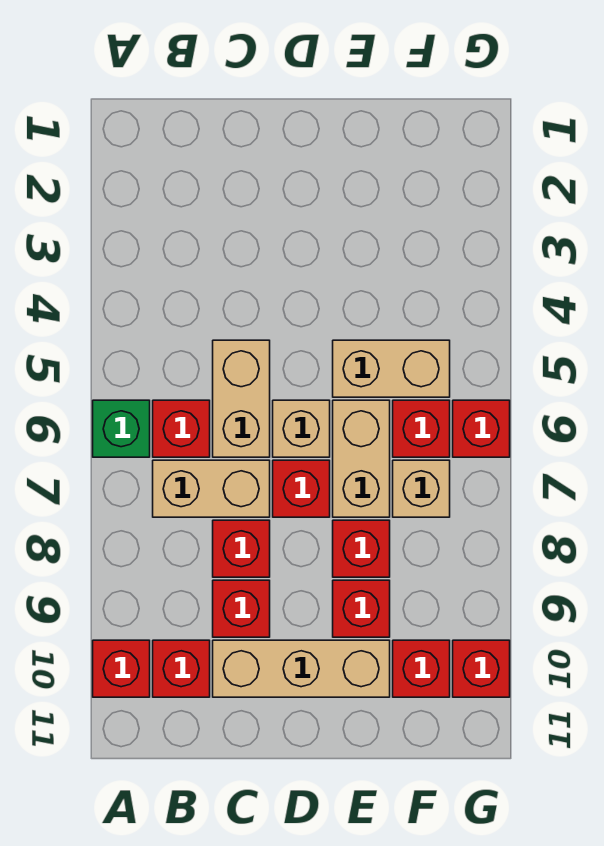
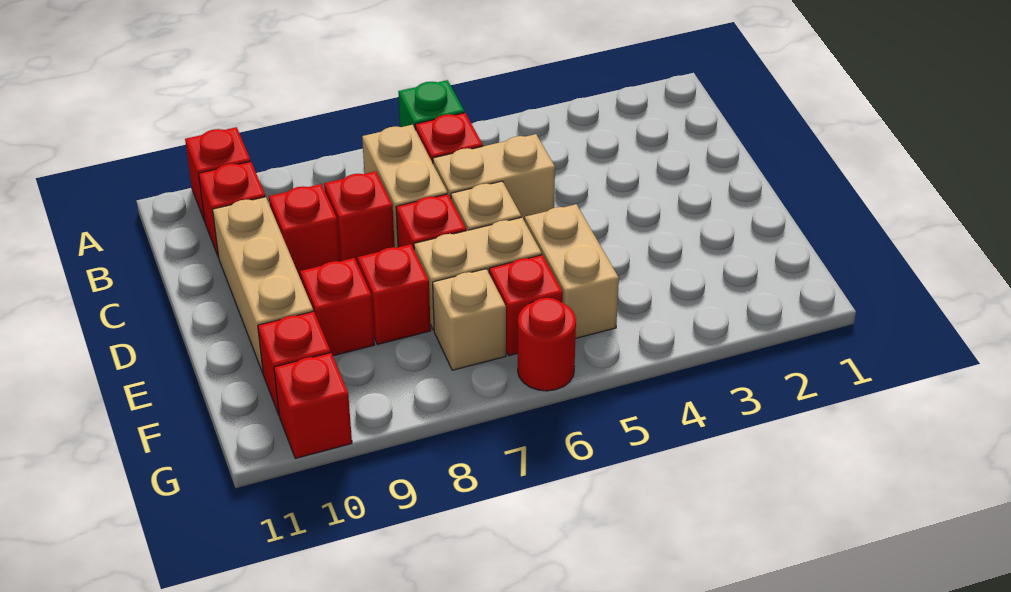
red 1x1 brick [453,400,510,457] -> red 1x1 round brick [518,298,576,391]

